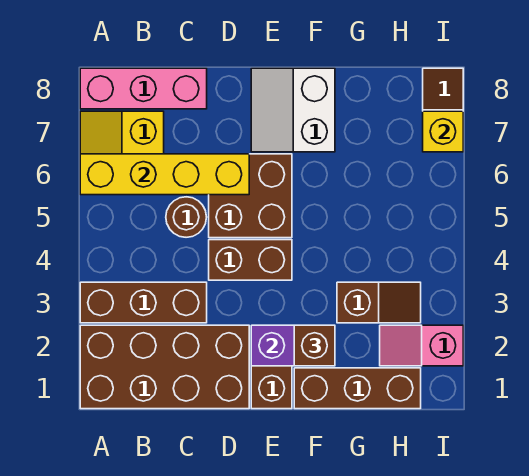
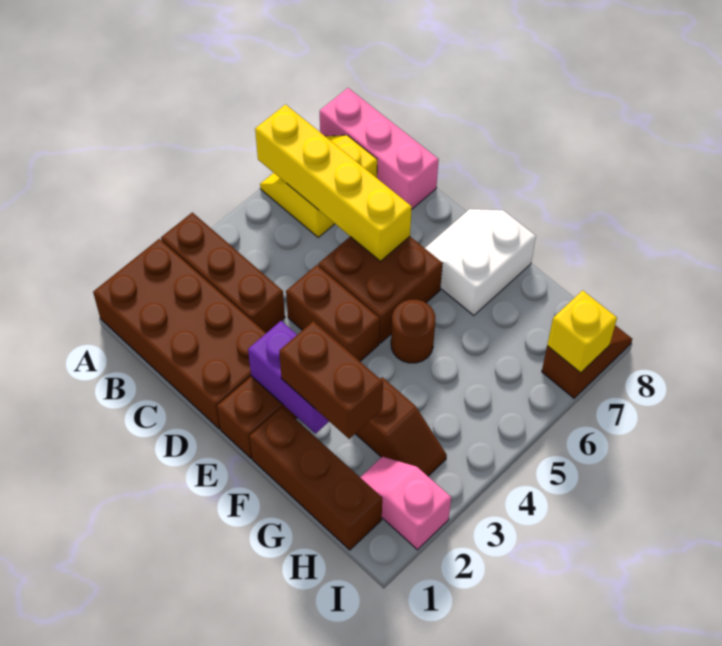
brown 1x1 round brick [166,197,207,237] -> brown 1x1 round brick moved to [391,300,435,363]
brown 1x1 brick [294,325,335,366] -> brown 1x2 brick [279,321,383,439]

